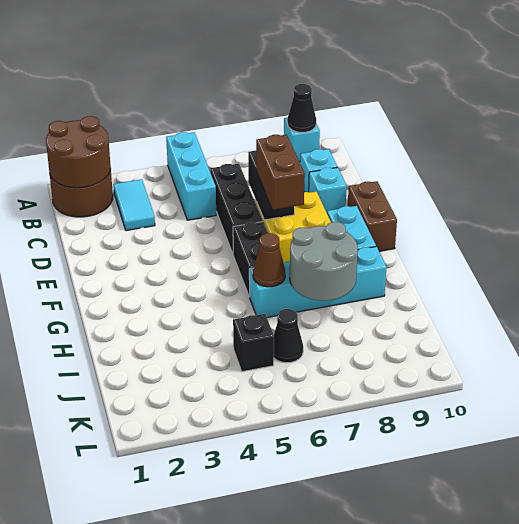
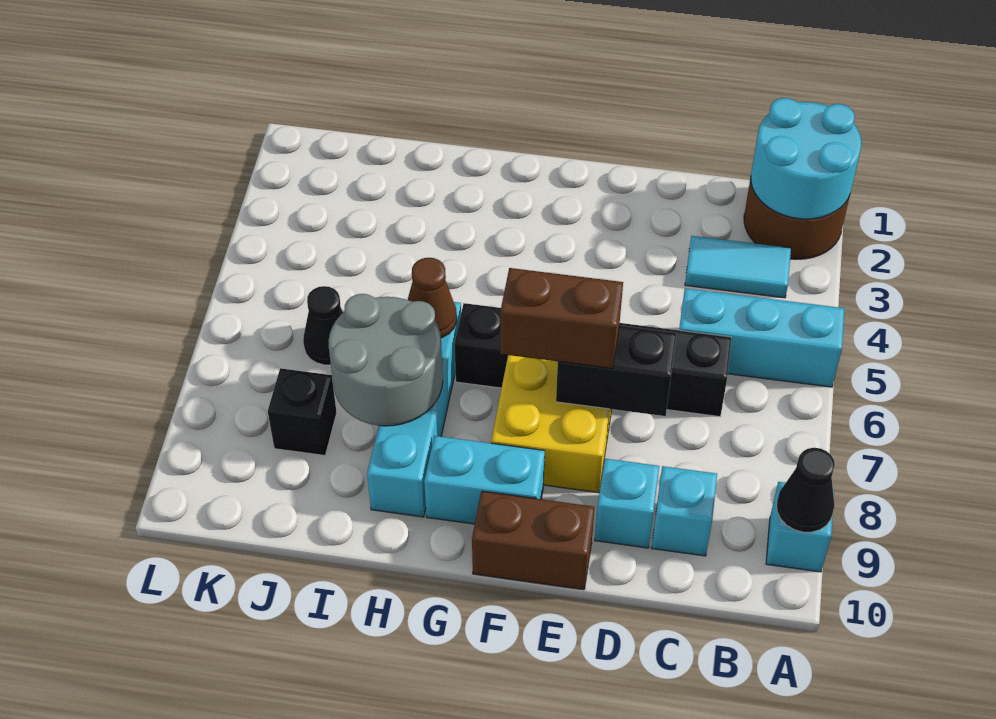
brown 2x2 round brick [46,116,111,188] -> cyan 2x2 round brick [751,98,861,219]
black 1x1 brick [233,314,274,372] -> black 1x1 brick moved to [268,368,337,456]

